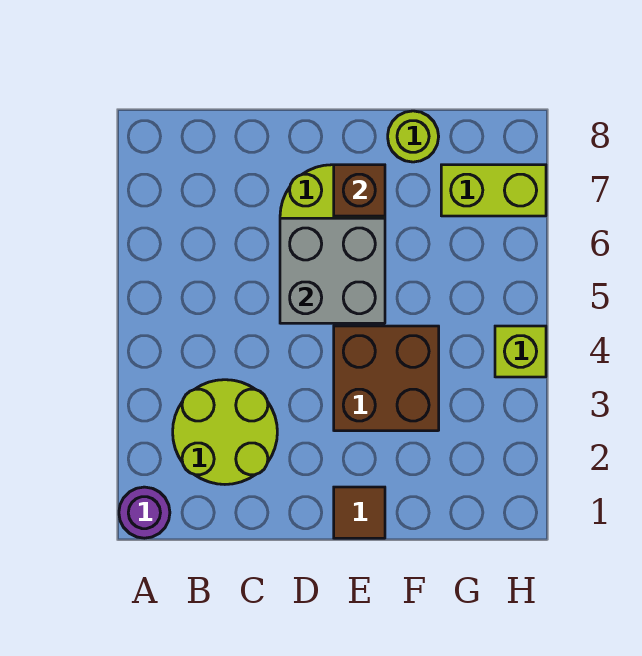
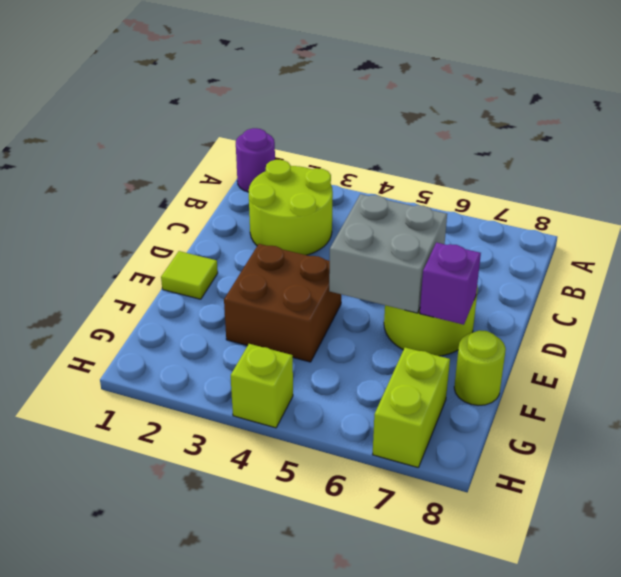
brown 1x1 tile [334,487,385,538] -> lime 1x1 tile [161,251,218,299]
brown 1x1 brick [334,165,385,216] -> purple 1x1 brick [420,243,481,325]

